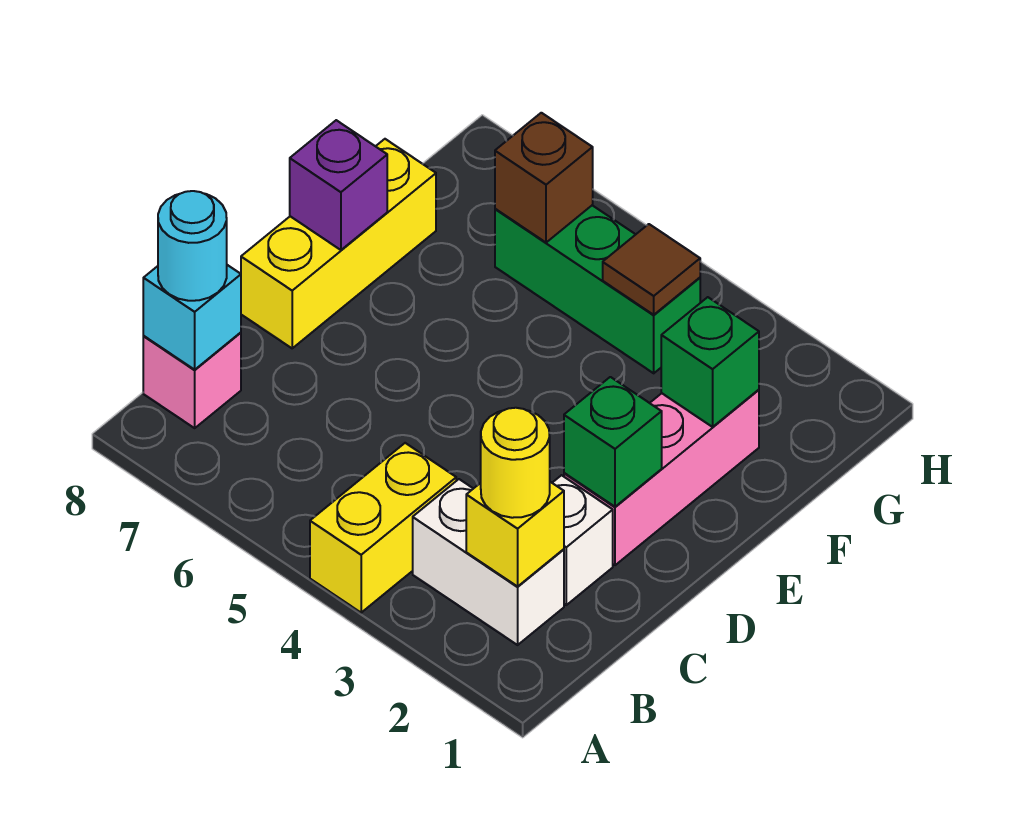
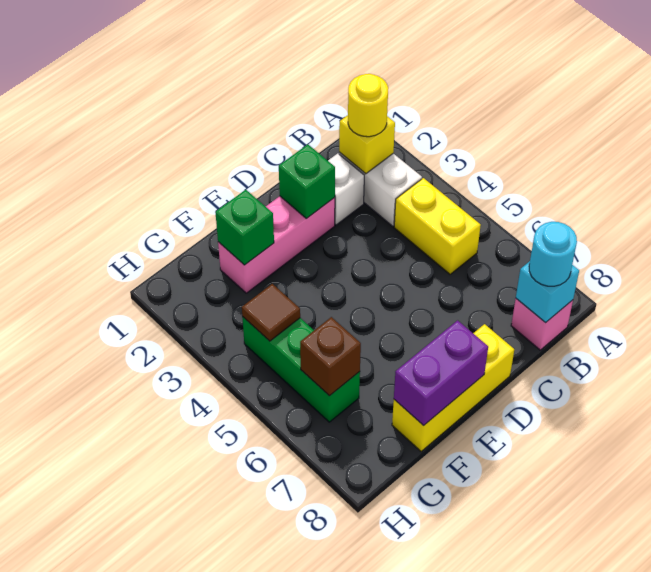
yellow 1x2 brick [310,443,456,613] -> yellow 1x2 brick turned to [394,178,481,274]
purple 1x1 brick [290,120,387,250] -> purple 1x2 brick [394,320,488,426]

